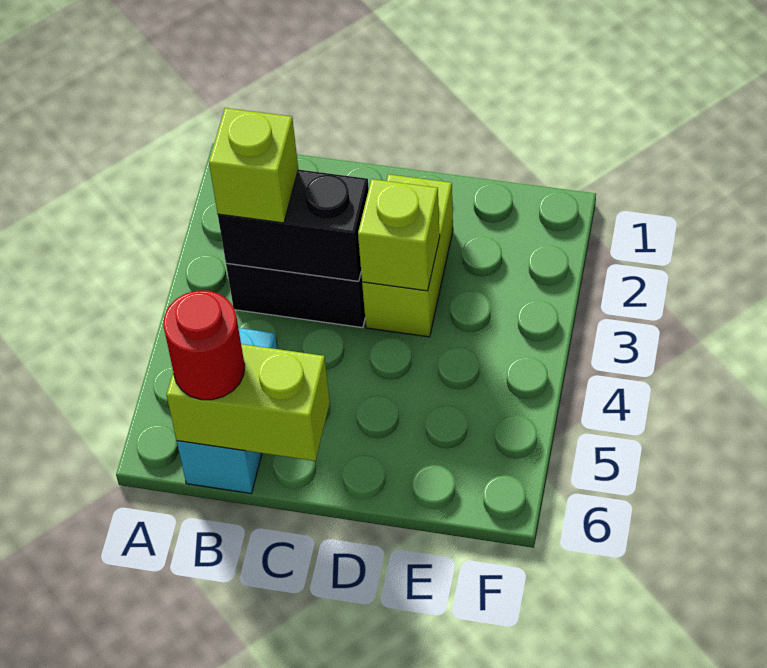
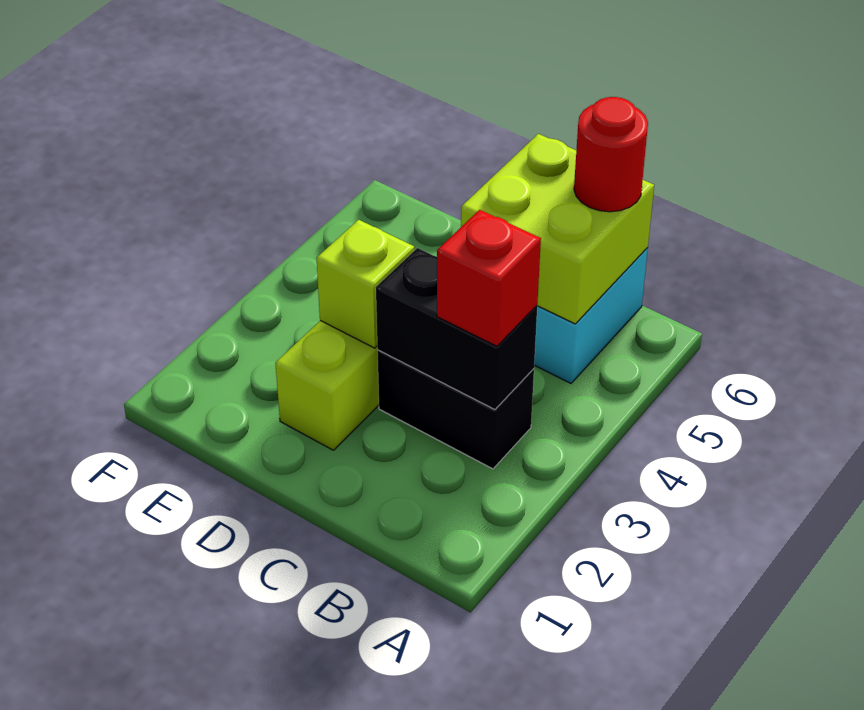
lime 1x1 brick [209,108,298,223] -> red 1x1 brick [437,210,541,346]
lime 1x2 brick [167,344,330,461] -> lime 2x2 brick [461,134,654,324]

